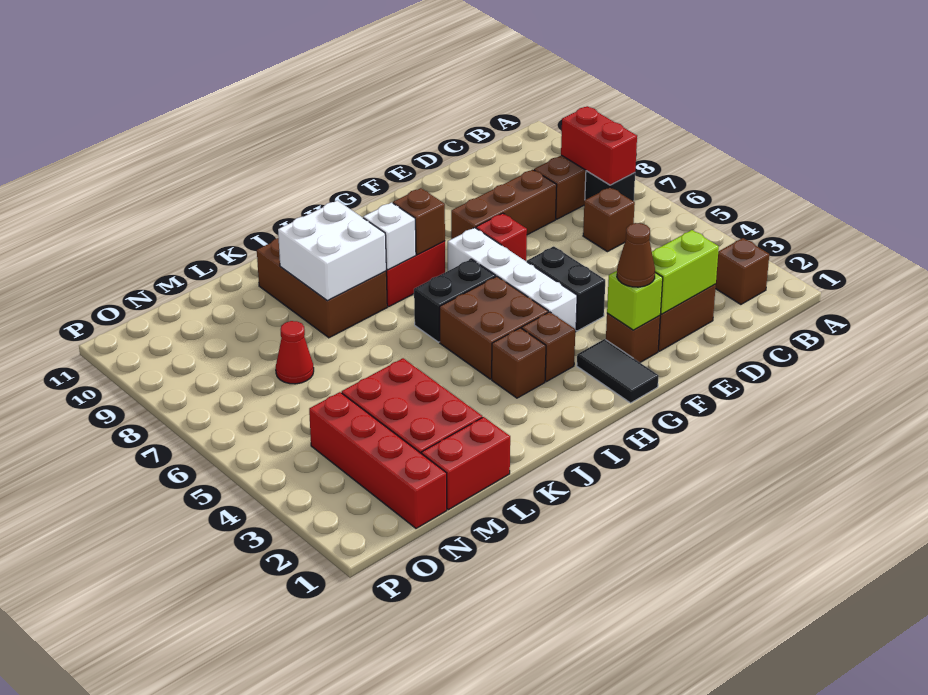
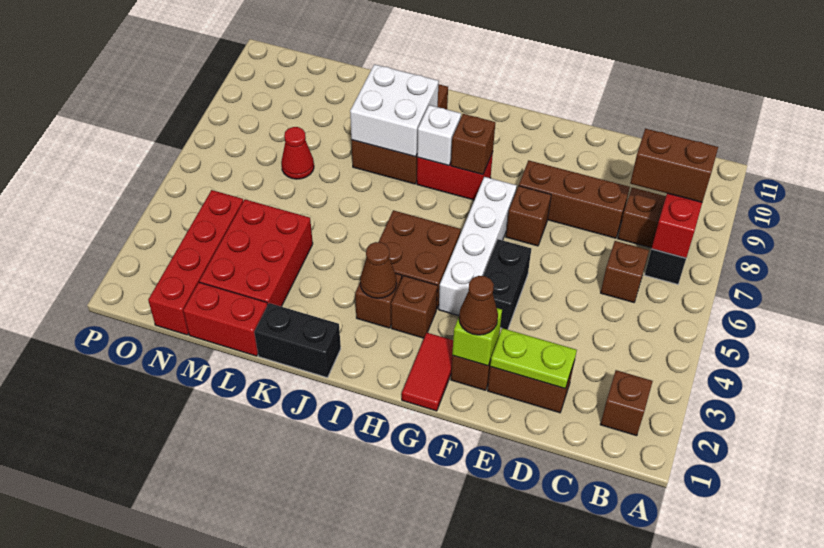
none -> brown 1x2 brick [630,129,718,202]
lime 1x2 brick [652,230,719,314] -> lime 1x2 plate [490,328,577,388]
red 1x1 brick [476,213,527,261] -> brown 1x1 brick [506,186,551,246]
black 1x2 tile [577,339,659,403] -> red 1x2 tile [402,333,453,411]
black 1x2 brick [414,259,496,342] -> black 1x2 brick moved to [254,303,341,378]
none -> brown 1x1 cone [360,242,397,298]

